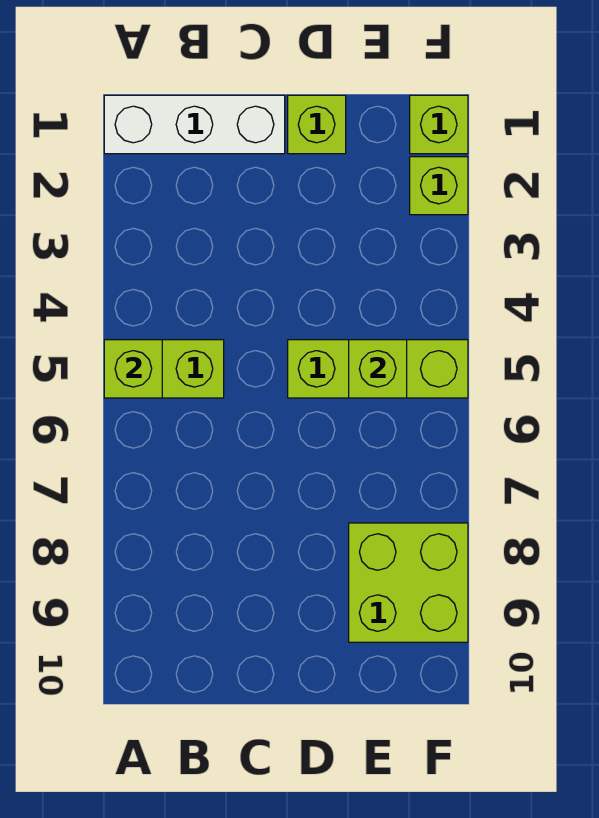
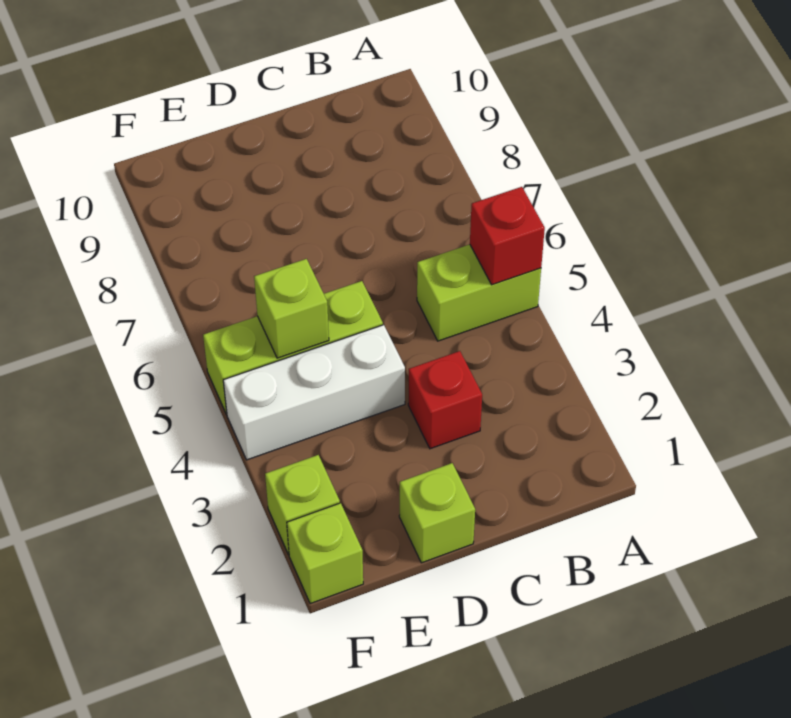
white 1x3 brick [104,95,285,154] -> white 1x3 brick moved to [223,325,405,460]
lime 1x1 brick [104,340,162,398] -> red 1x1 brick [470,187,545,285]
none -> red 1x1 brick [408,351,482,449]
lime 2x2 brick [349,523,468,642] -> none

